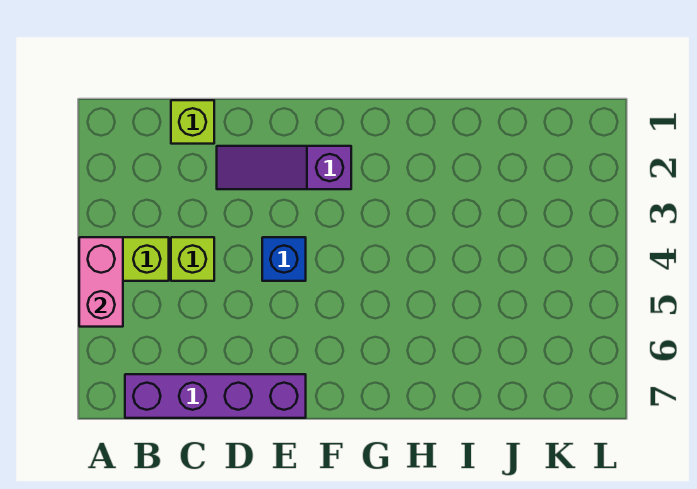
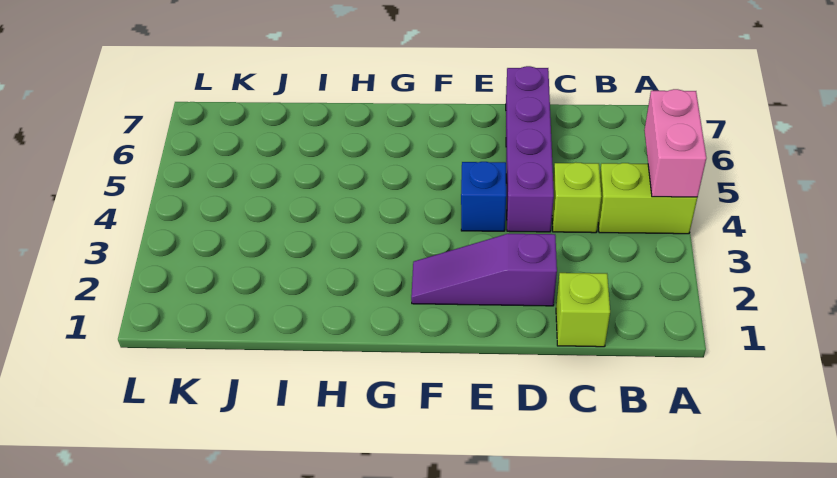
purple 1x4 brick [125,374,306,418] -> purple 1x4 brick turned to [506,66,554,232]
purple 1x3 slope [217,146,351,189] -> purple 1x3 slope turned to [411,234,557,306]

